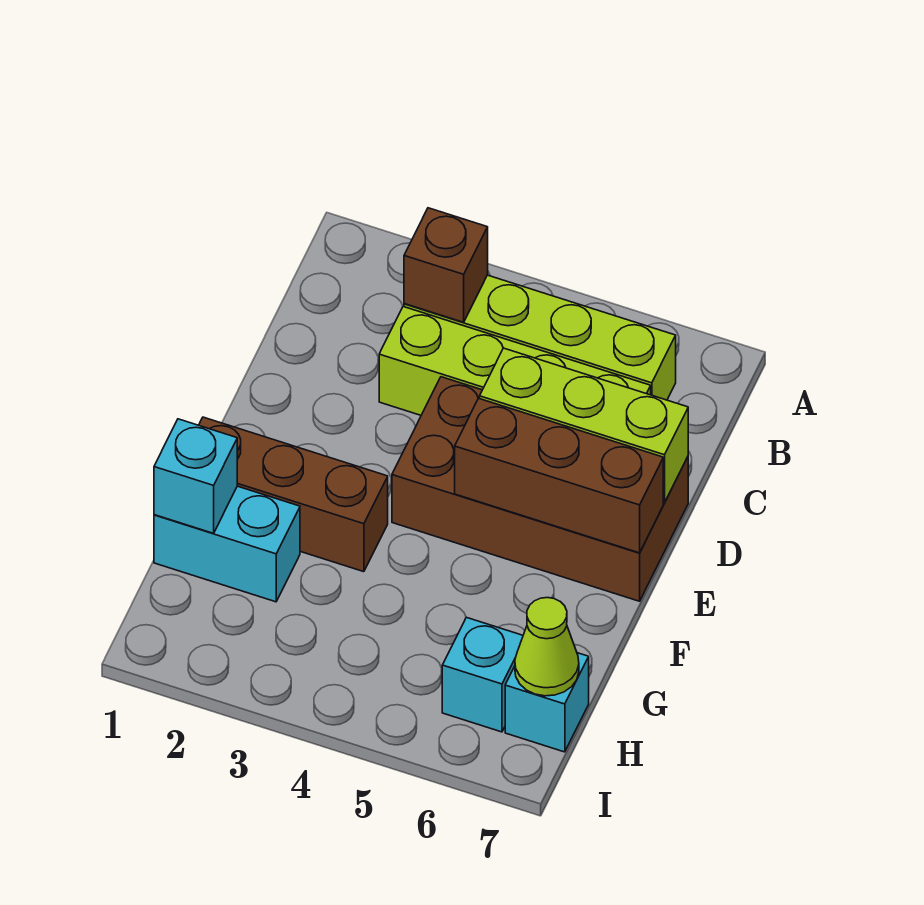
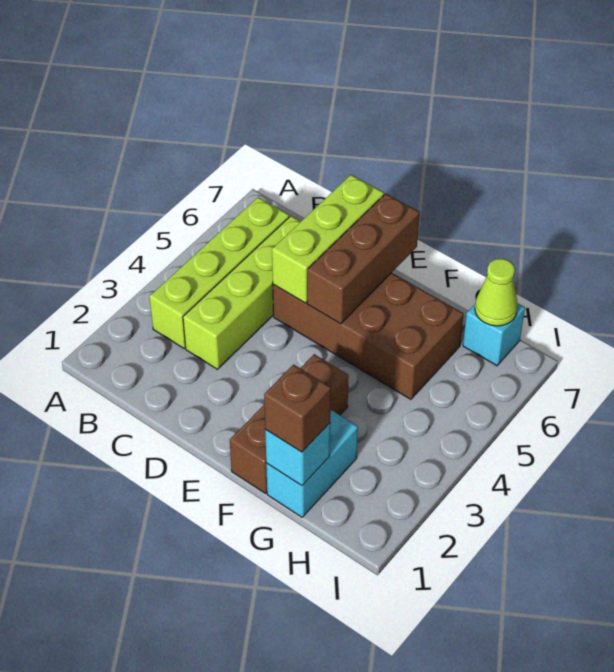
brown 1x1 brick [404,208,488,322] -> brown 1x1 brick moved to [264,365,331,452]
brown 2x4 brick [392,377,688,601] -> brown 2x4 brick turned to [273,273,463,399]
cyan 1x1 brick [442,617,523,732] -> none

